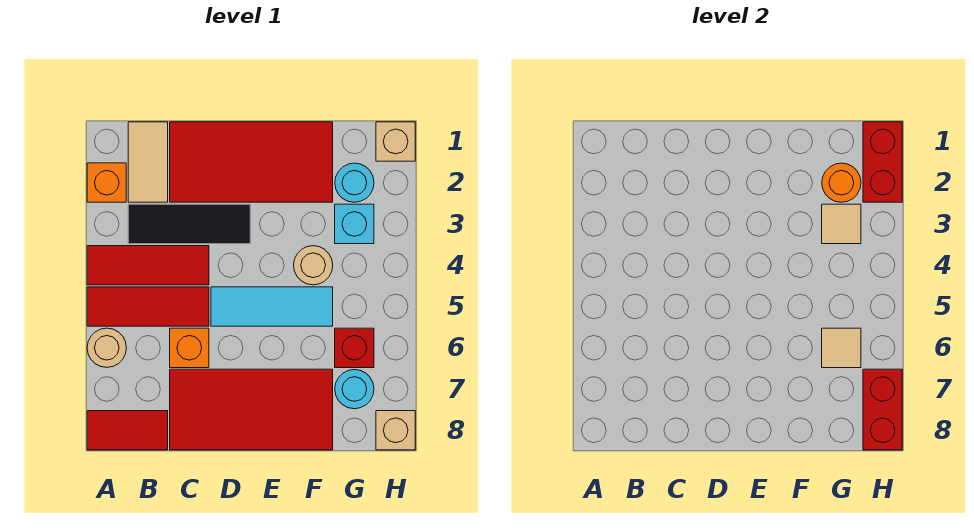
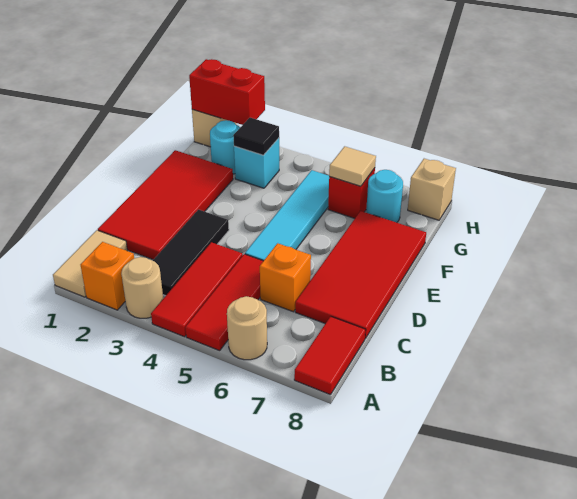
tan 1x2 tile [128,122,168,202] -> tan 1x2 tile turned to [53,230,127,297]
cyan 1x3 tile [211,287,333,326] -> cyan 1x4 tile [245,170,329,261]
tan 1x1 round brick [294,246,333,285] -> tan 1x1 round brick moved to [121,257,163,318]
orange 1x1 round brick [822,163,861,202] -> none
tan 1x1 tile [822,204,861,244] -> black 1x1 tile [233,118,279,155]
red 1x2 brick [863,369,902,450] -> none

